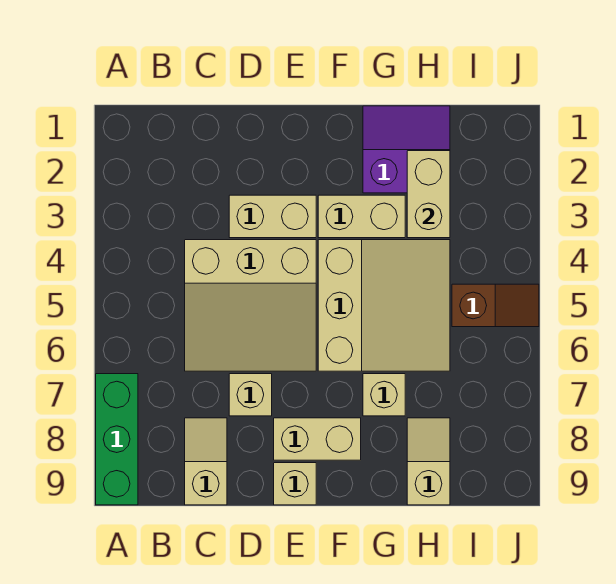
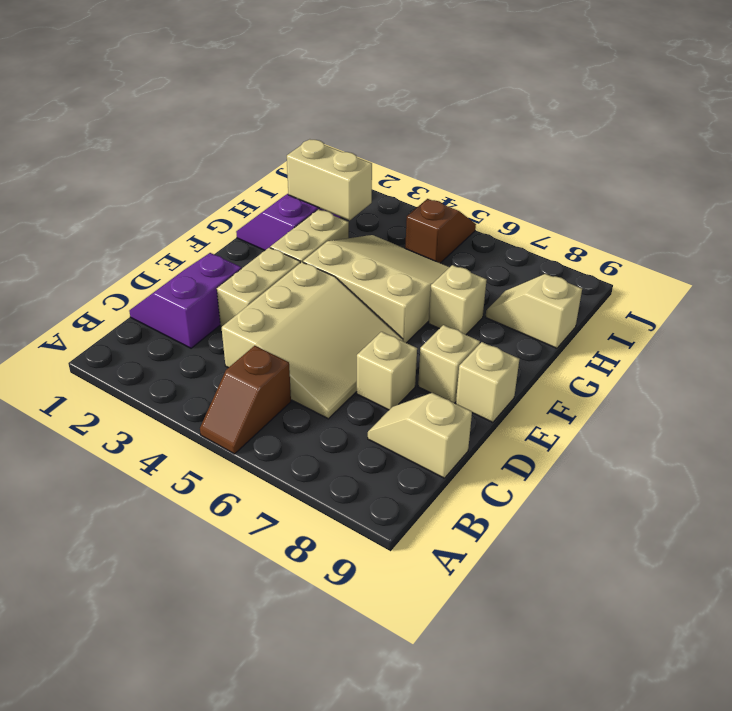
none -> brown 1x2 slope [200,346,291,454]
green 1x3 brick [96,374,138,505] -> none
none -> purple 2x2 slope [129,253,241,348]
tan 1x2 brick [274,418,361,460] -> tan 1x1 brick [418,325,480,403]

